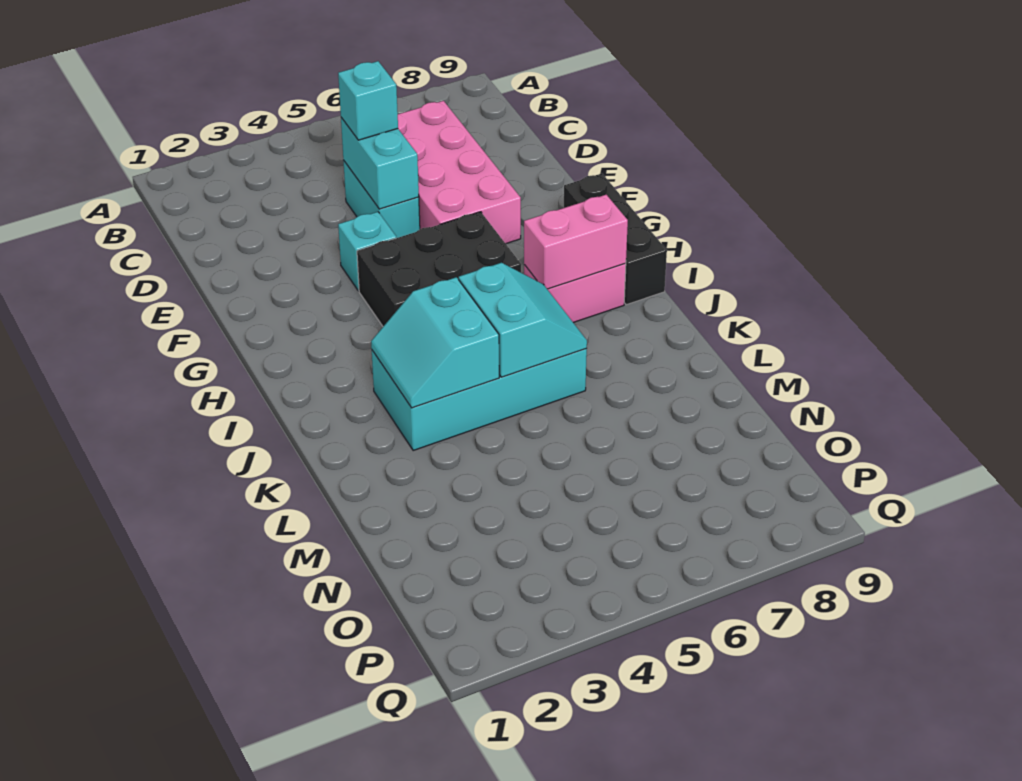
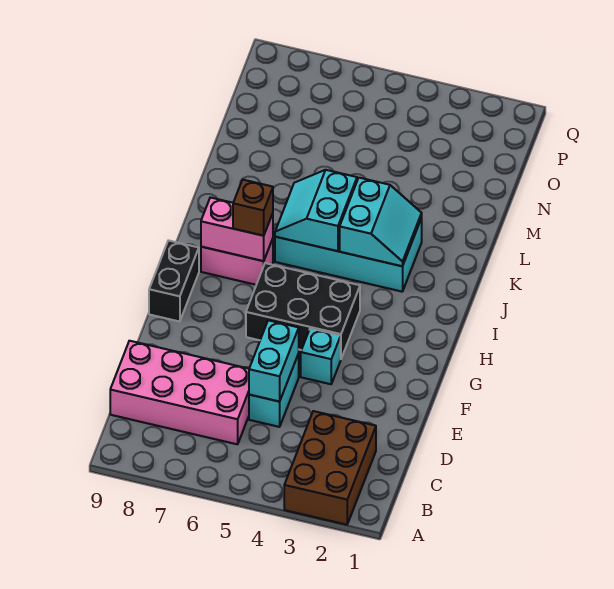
none -> brown 2x3 brick [284,411,376,525]
pink 2x4 brick [398,101,521,244] -> pink 2x4 brick turned to [110,341,249,444]
cyan 1x1 brick [338,61,398,140] -> none
black 1x3 brick [564,173,667,305] -> black 1x2 brick [149,240,199,322]
none -> brown 1x1 brick [233,180,273,236]

